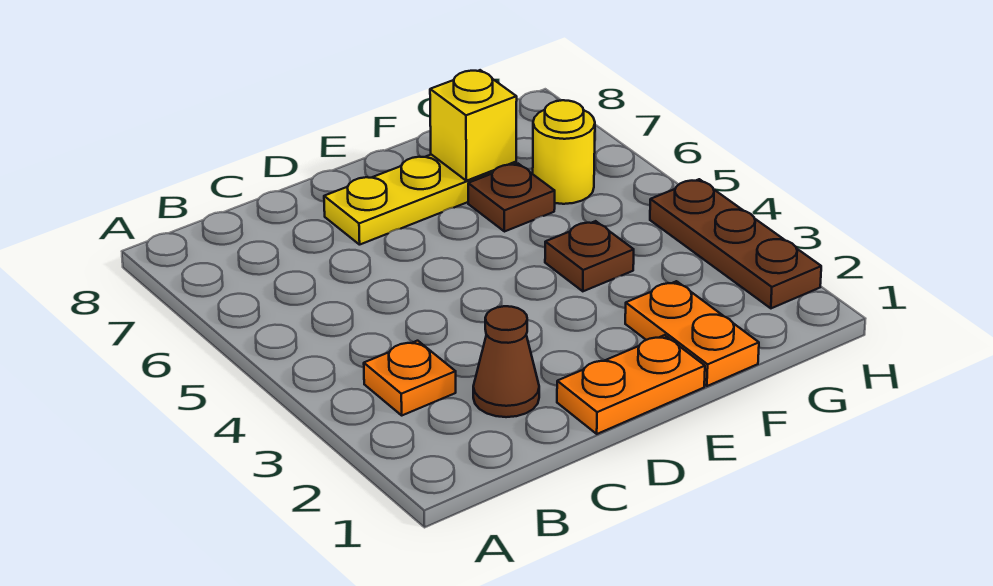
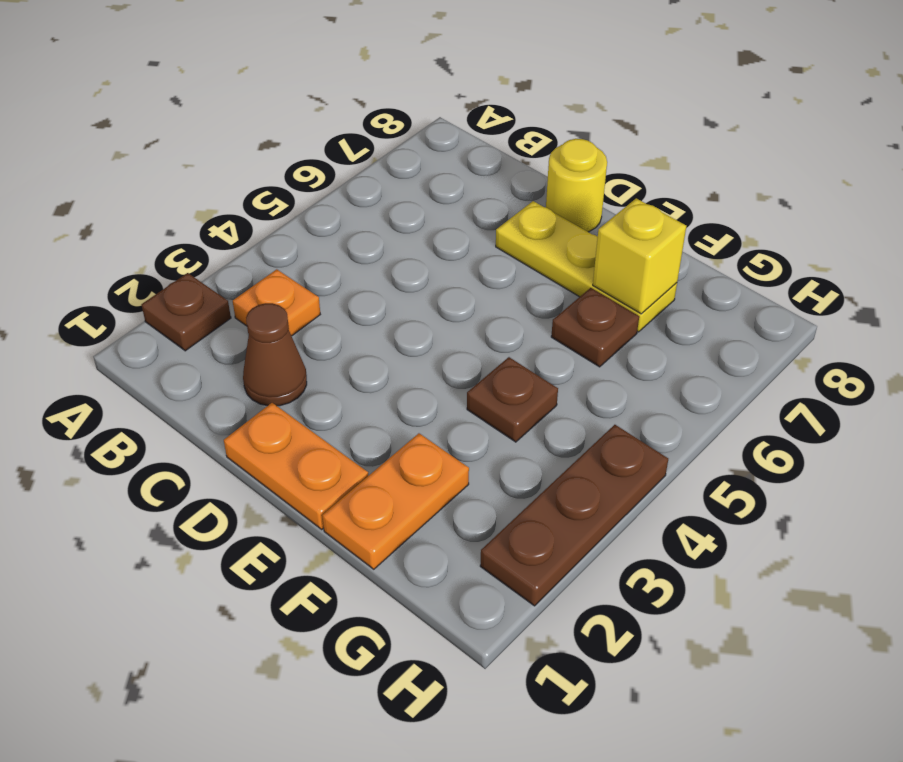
none -> brown 1x1 plate [142,273,231,351]
yellow 1x1 round brick [533,100,595,204] -> yellow 1x1 round brick moved to [546,139,607,232]

